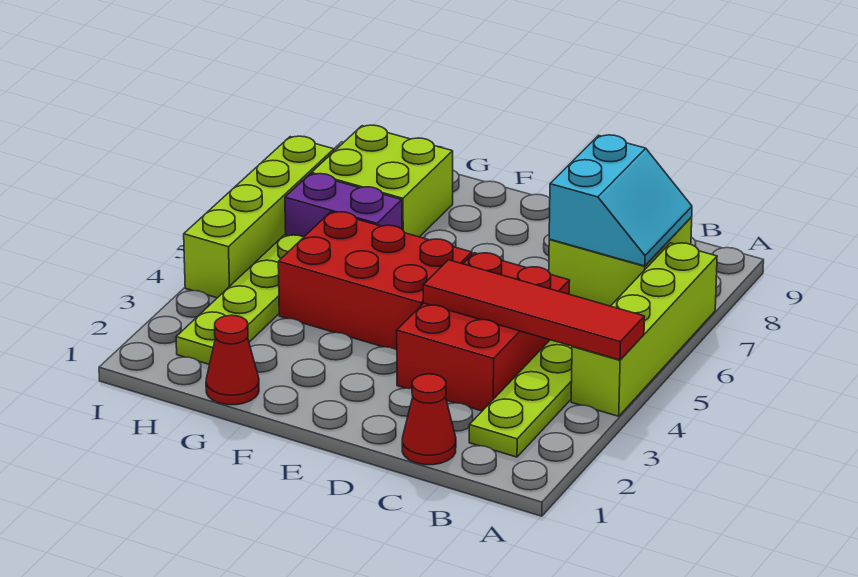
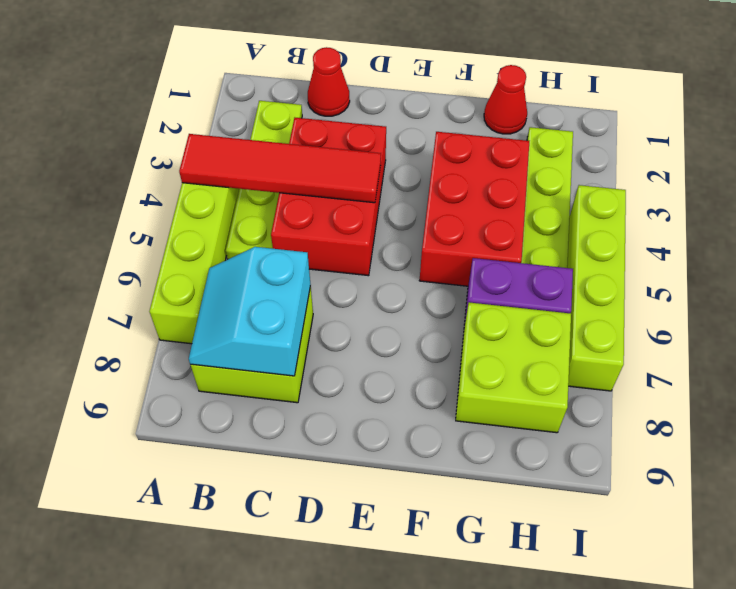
red 2x3 brick [278,212,472,350] -> red 2x3 brick turned to [419,132,529,286]

